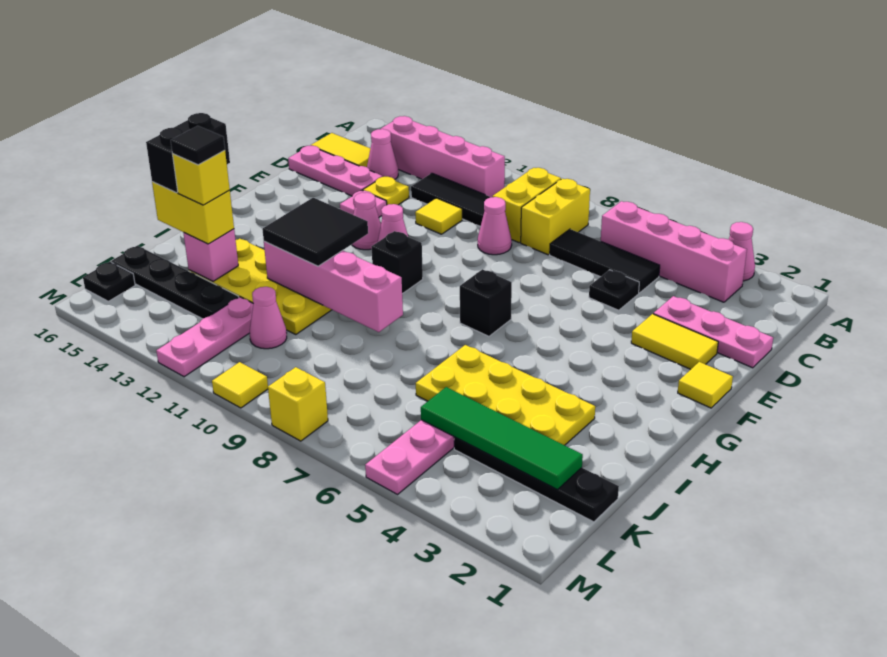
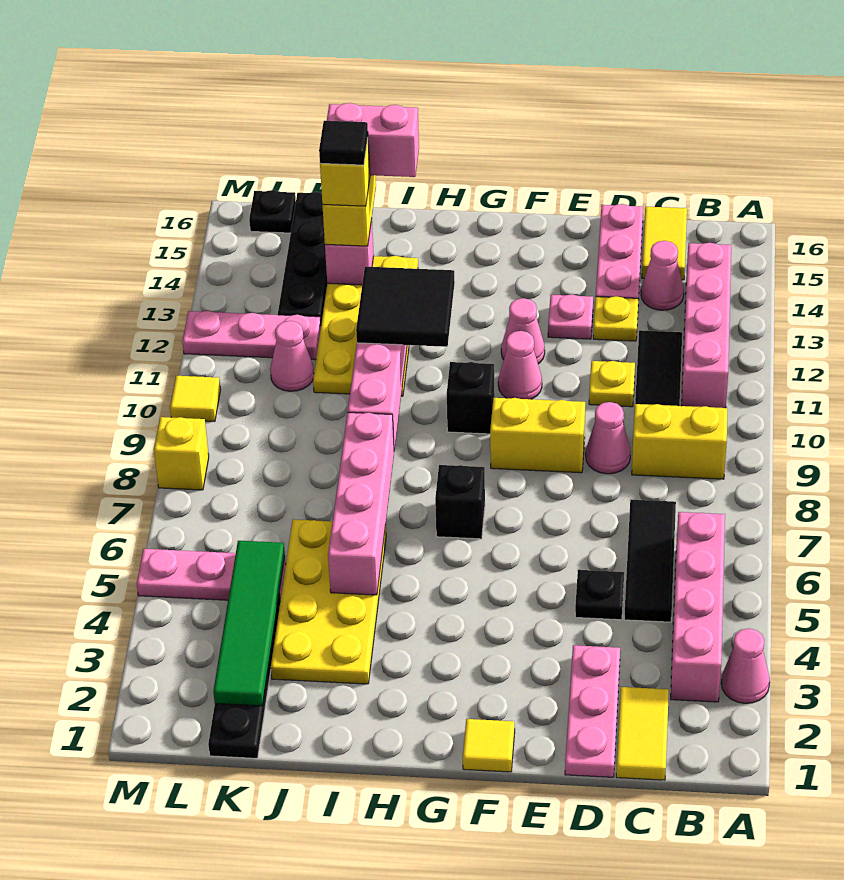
yellow 1x2 brick [521,179,590,255] -> yellow 1x2 brick moved to [490,398,585,473]
yellow 1x1 tile [415,198,462,234] -> yellow 1x1 plate [589,361,635,407]
yellow 1x2 tile [631,314,718,369] -> yellow 1x2 tile moved to [616,687,669,780]
none -> pink 1x4 brick [328,413,394,595]
black 1x2 brick [146,113,230,193] -> pink 1x2 brick [327,103,419,177]

